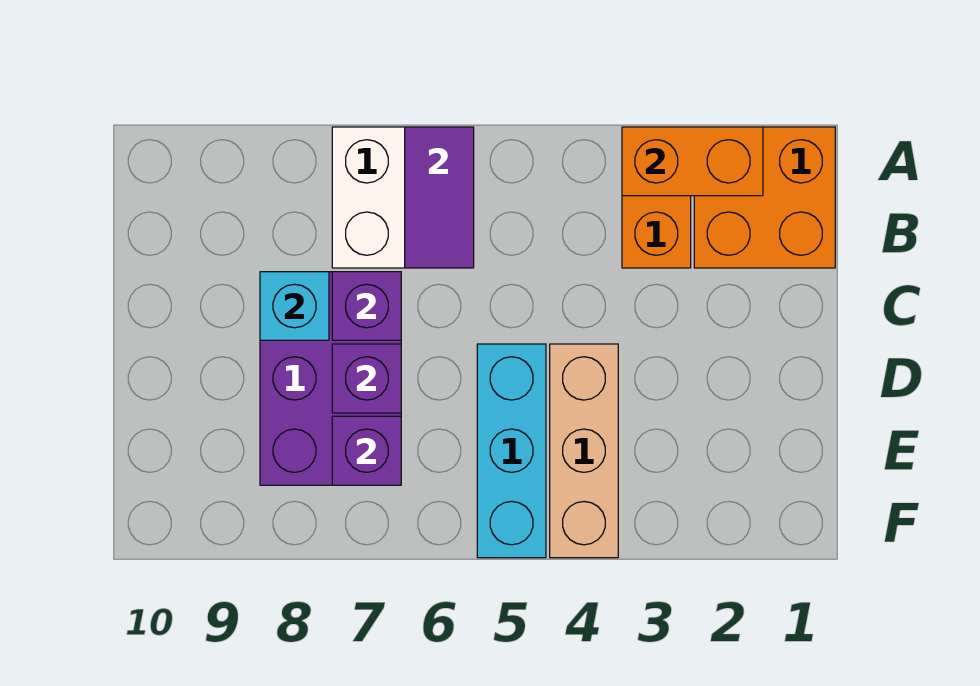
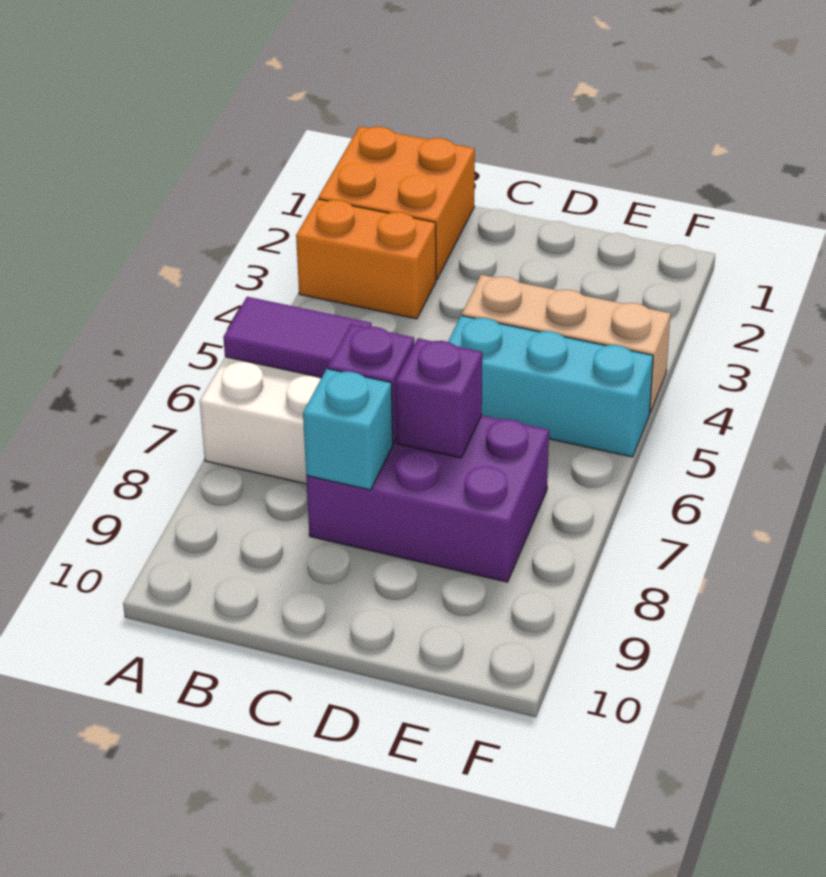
orange 1x2 brick [622,127,763,196] -> none
purple 1x1 brick [332,416,401,485] -> none

